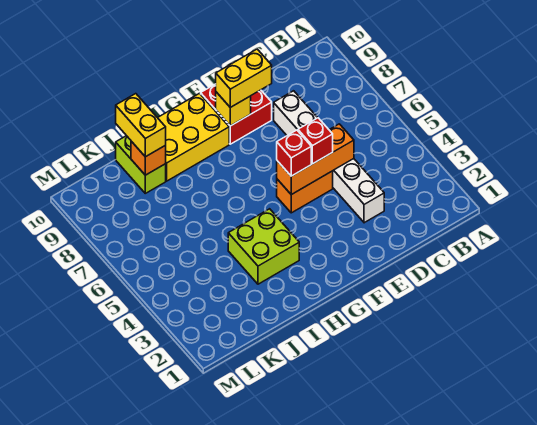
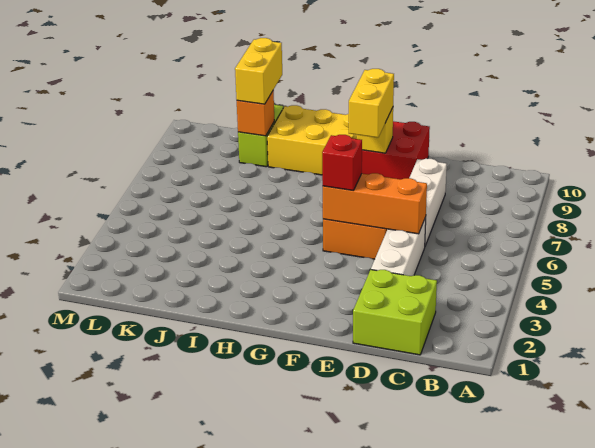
red 1x1 brick [298,118,333,164] -> none
yellow 1x2 brick [216,49,272,107] -> yellow 1x2 brick turned to [349,69,394,138]
lime 2x2 brick [228,209,299,284] -> lime 2x2 brick moved to [353,270,437,355]

